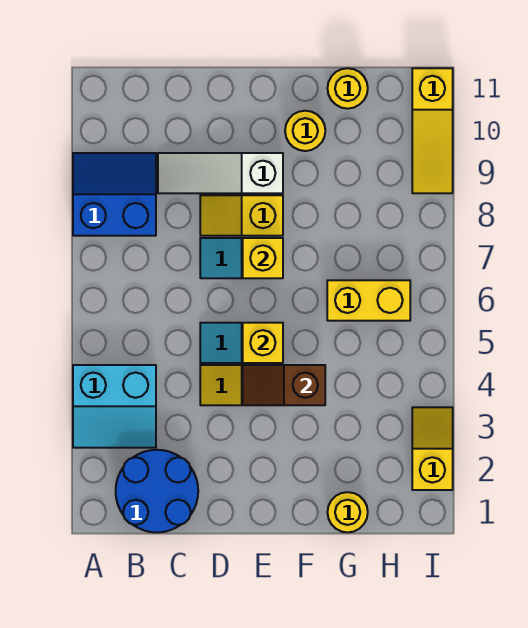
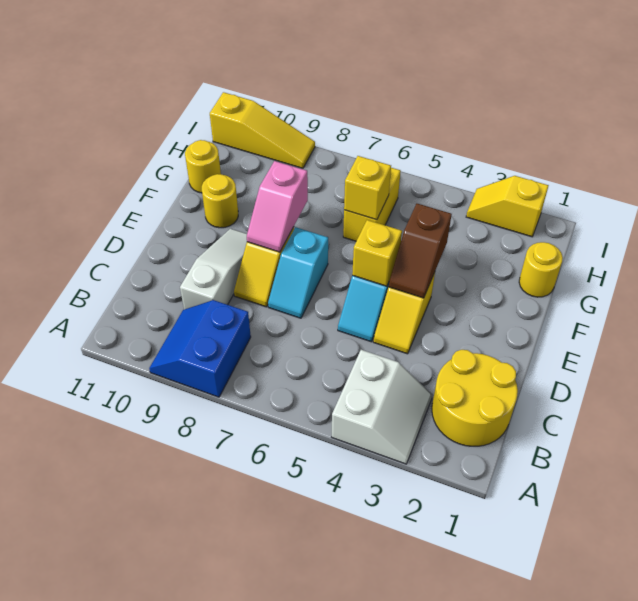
cyan 2x2 slope [73,365,156,448] -> white 2x2 slope [332,350,432,464]
blue 2x2 round brick [116,450,198,532] -> yellow 2x2 round brick [432,350,518,446]
white 1x3 slope [158,153,283,193] -> white 1x3 slope turned to [180,229,247,309]
yellow 1x1 brick [243,238,283,278] -> yellow 1x1 brick moved to [344,156,391,220]
none -> pink 1x2 slope [247,161,308,252]

